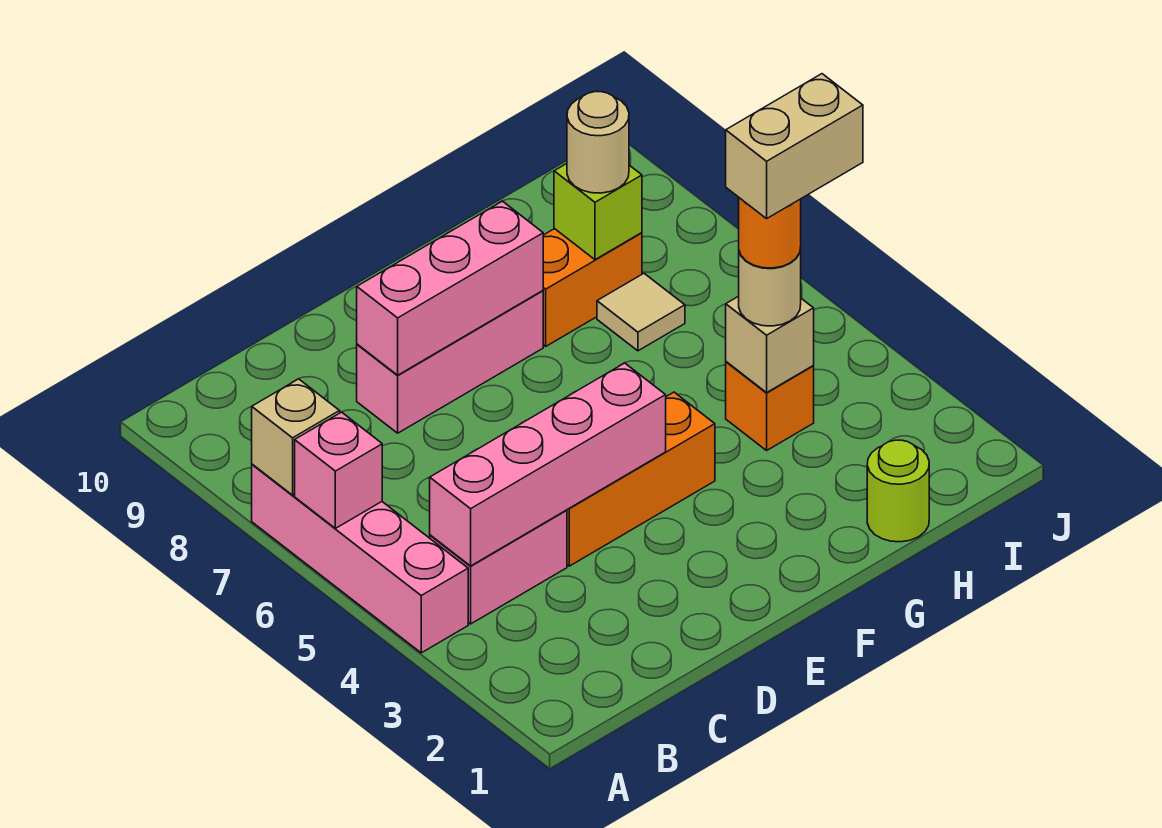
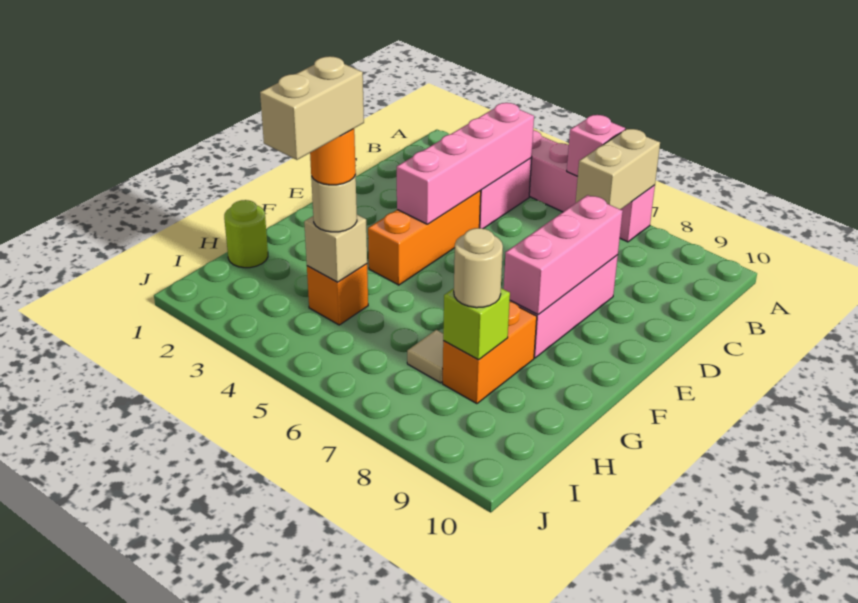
tan 1x1 brick [252,379,340,495] -> tan 1x2 brick [576,129,660,210]

